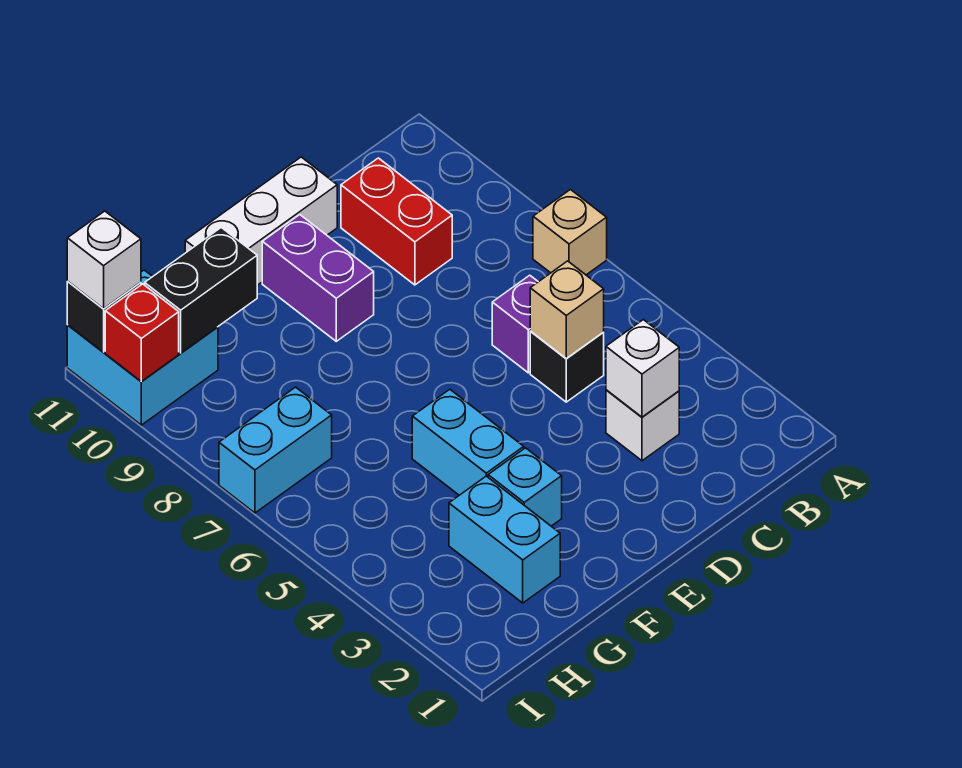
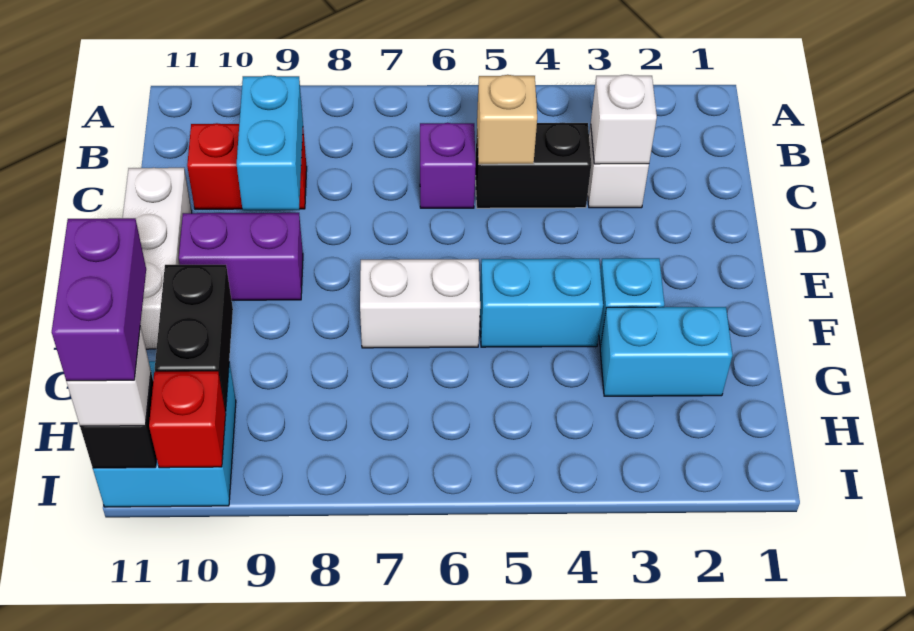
tan 1x1 brick [533,190,607,275] -> none
black 1x1 brick [530,331,604,402] -> black 1x2 brick [475,123,591,208]
none -> white 1x2 brick [360,259,480,348]
cyan 1x2 brick [219,387,332,513] -> cyan 1x2 brick moved to [237,75,303,210]
none -> purple 1x2 brick [52,218,146,381]

